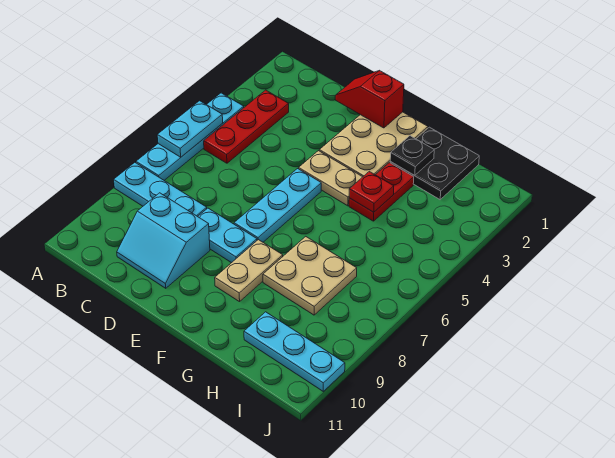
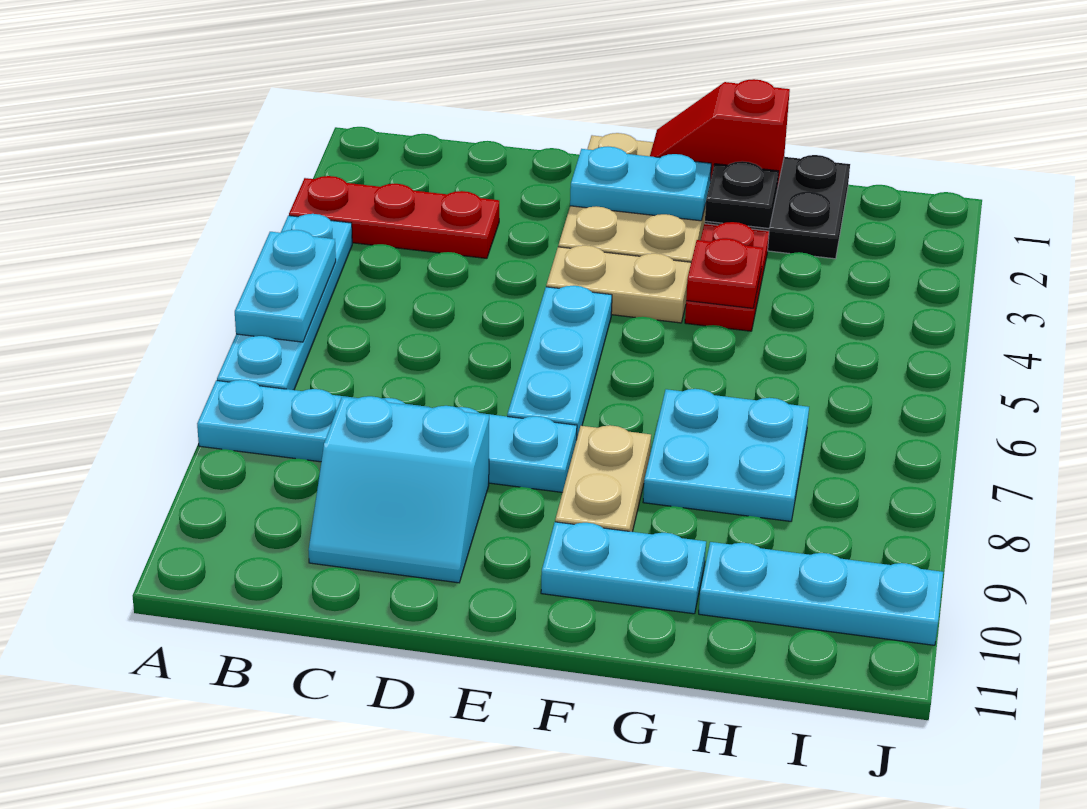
red 1x3 plate [204,90,289,163] -> red 1x3 plate turned to [289,176,499,258]
red 1x2 slope [335,70,404,128] -> red 1x2 slope moved to [650,79,790,189]
none -> cyan 1x2 plate [570,147,711,221]
none -> cyan 1x2 plate [541,522,706,614]
tan 2x2 plate [263,237,357,315] -> cyan 2x2 plate [643,389,809,521]

